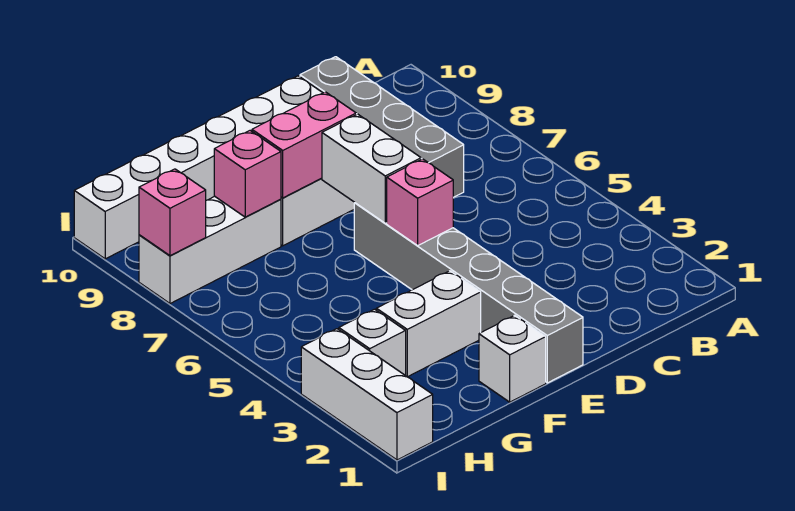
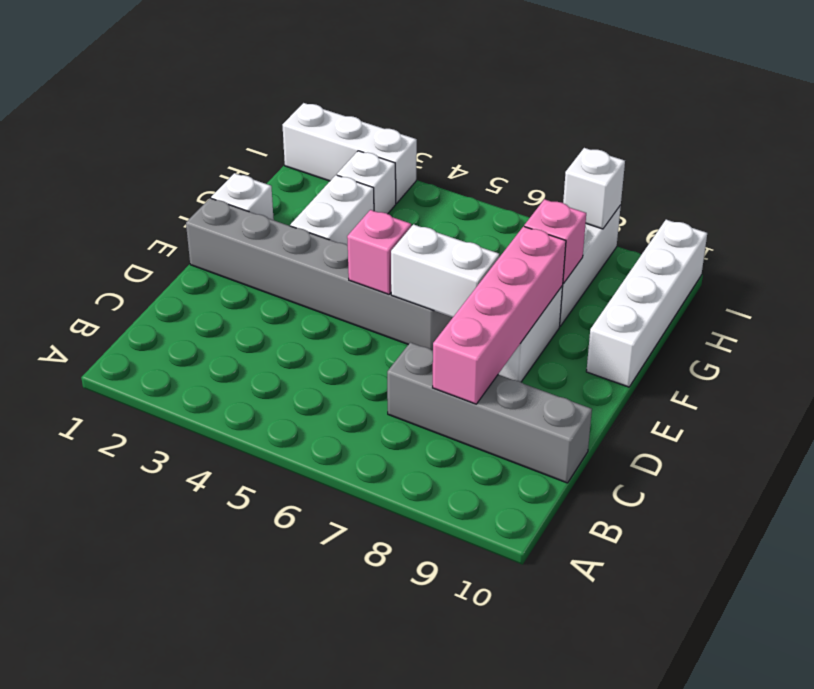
white 1x6 brick [74,76,322,259] -> white 1x4 brick [586,220,707,387]
pink 1x2 brick [252,92,356,198] -> pink 1x4 brick [433,226,566,404]
pink 1x1 brick [139,169,206,256] -> white 1x1 brick [563,148,625,229]

